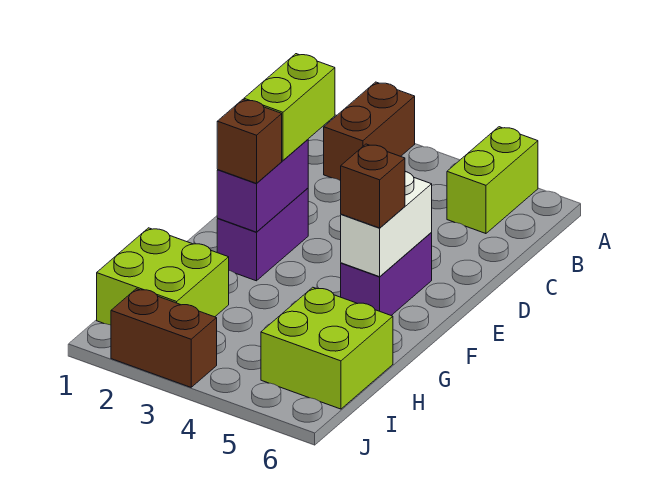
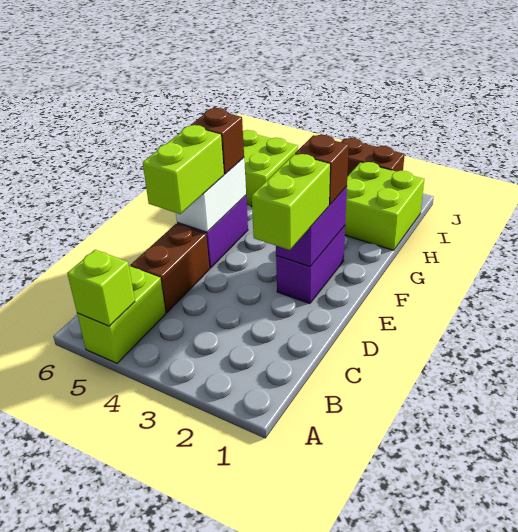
brown 1x2 brick [324,82,415,181] -> brown 1x2 brick moved to [131,224,209,313]
none -> lime 1x1 brick [67,250,135,326]
none -> lime 1x2 brick [143,125,224,214]

